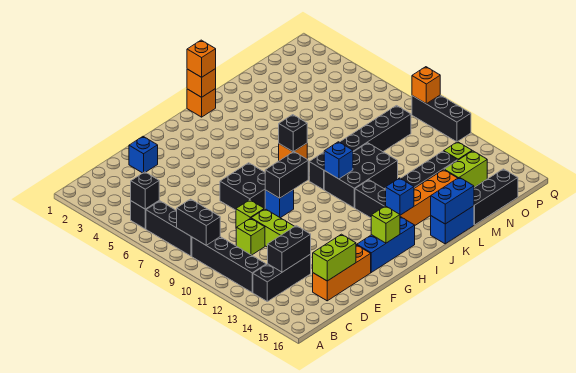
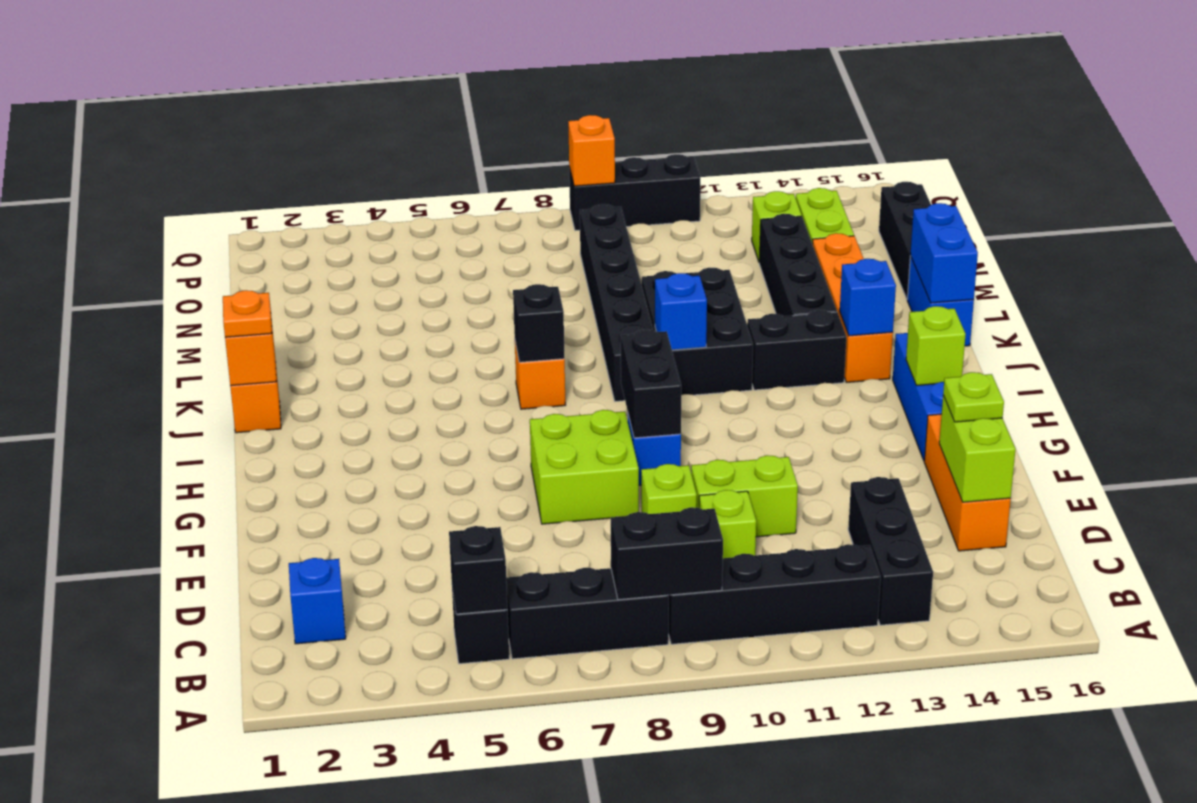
black 1x2 brick [268,226,311,272] -> none
blue 1x1 brick [129,136,158,173] -> blue 1x1 brick moved to [289,558,346,644]
none -> lime 1x1 plate [943,372,1004,422]
black 2x2 brick [220,163,265,210] -> lime 2x2 brick [530,410,639,524]
orange 1x1 brick [187,40,216,77] -> orange 1x1 plate [223,290,272,337]

